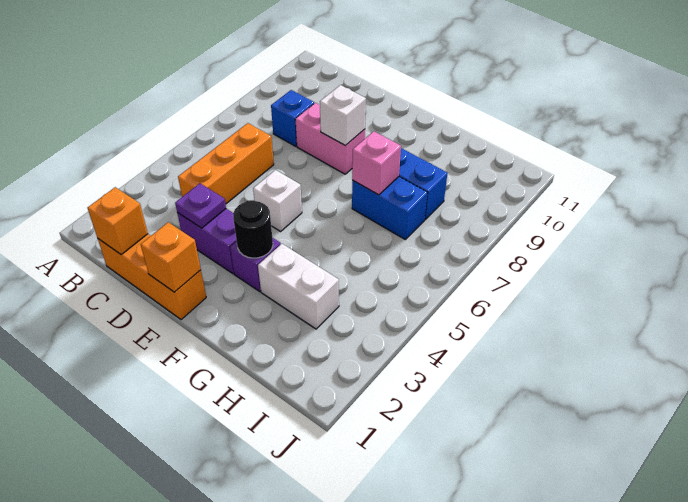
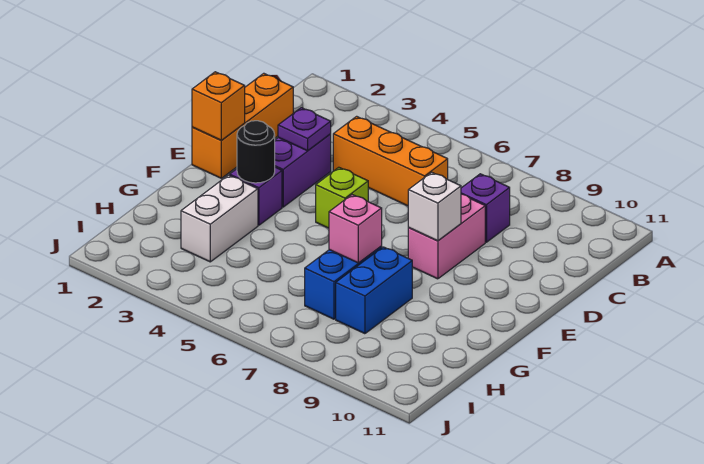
orange 1x1 brick [88,187,148,255] -> none
blue 1x1 brick [271,90,314,146] -> purple 1x1 brick [461,174,510,242]
white 1x1 brick [253,170,302,231] -> lime 1x1 brick [316,167,368,228]

